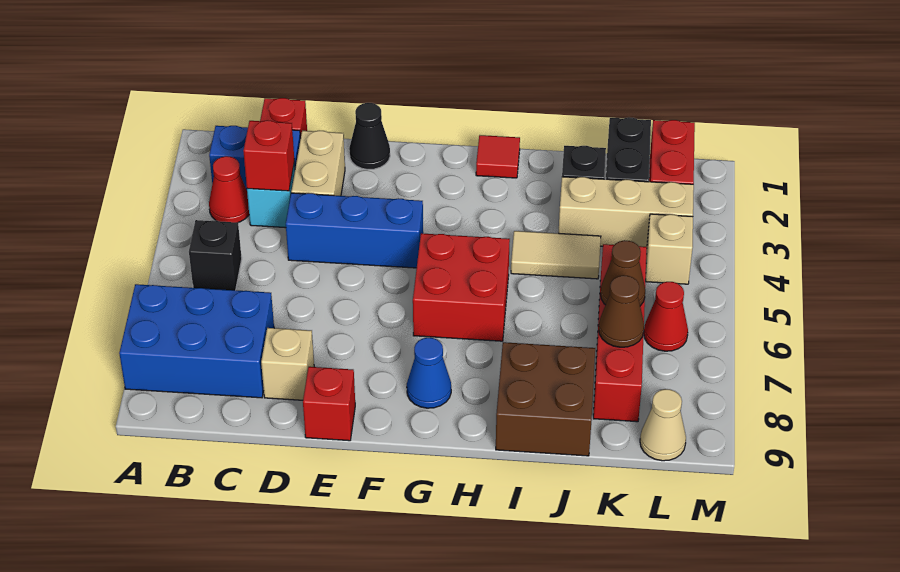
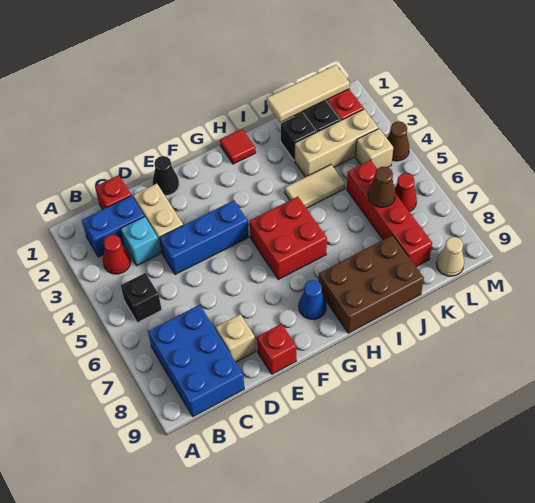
blue 2x3 brick [119,284,274,398] -> blue 2x3 brick turned to [148,305,244,416]
red 1x1 brick [243,120,294,191] -> none
brown 2x2 brick [496,342,595,456] -> brown 2x3 brick [319,235,424,333]
none -> tan 1x3 tile [267,65,350,122]
brown 1x1 cone [599,275,644,347] -> brown 1x1 cone moved to [387,121,410,161]

